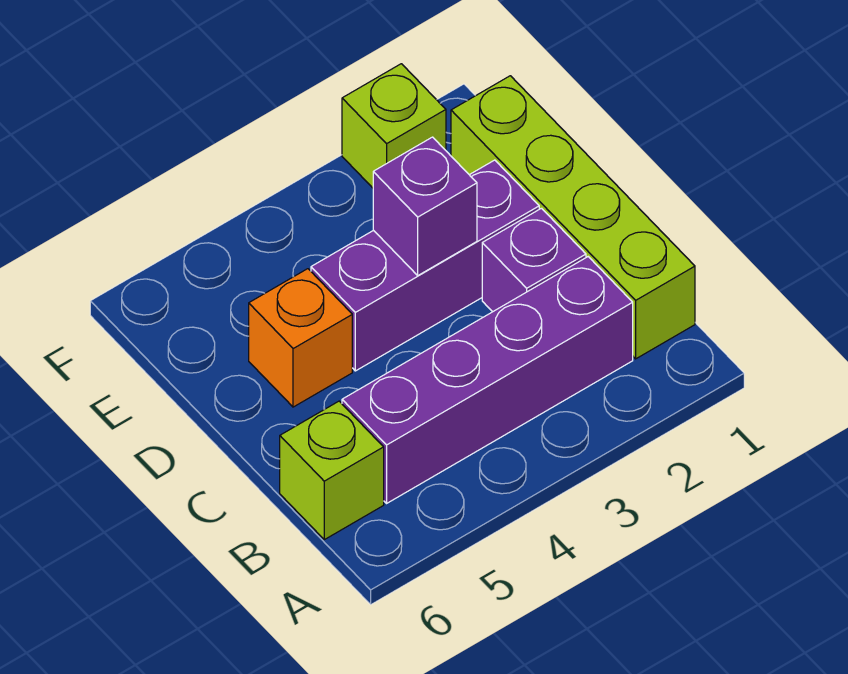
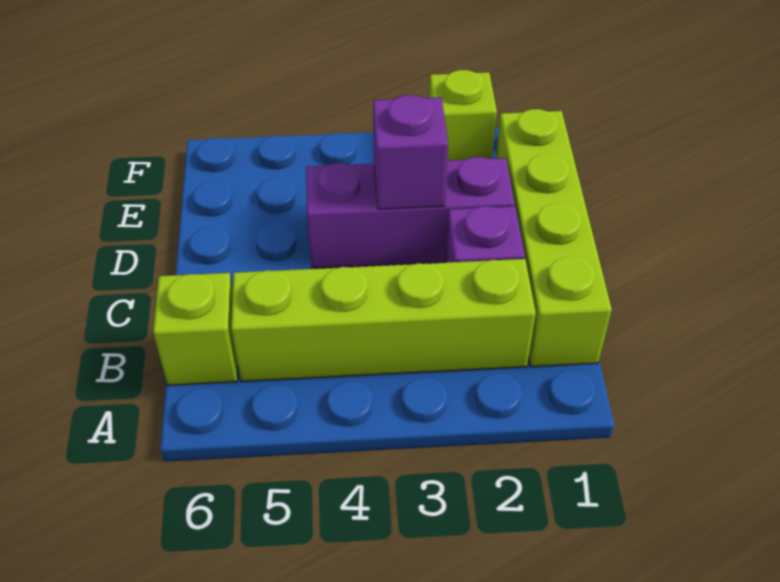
purple 1x4 brick [342,257,633,503] -> lime 1x4 brick [231,259,536,382]
orange 1x1 brick [249,269,352,407] -> none

